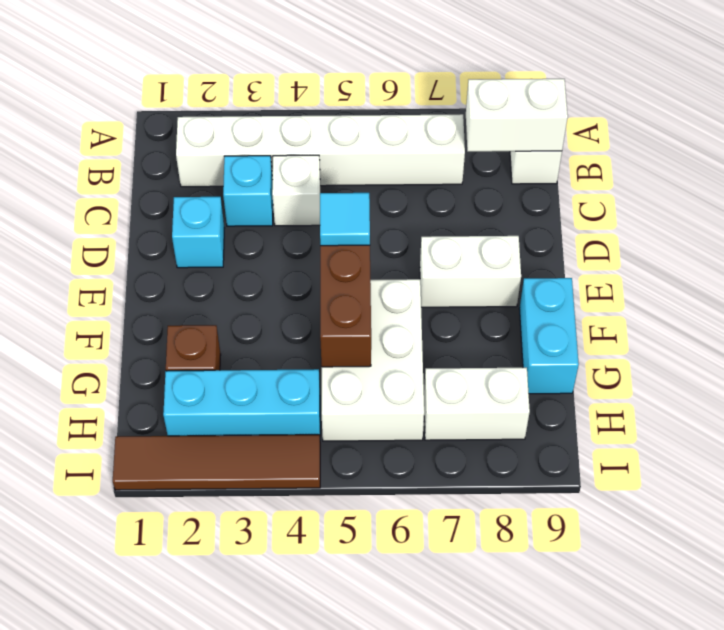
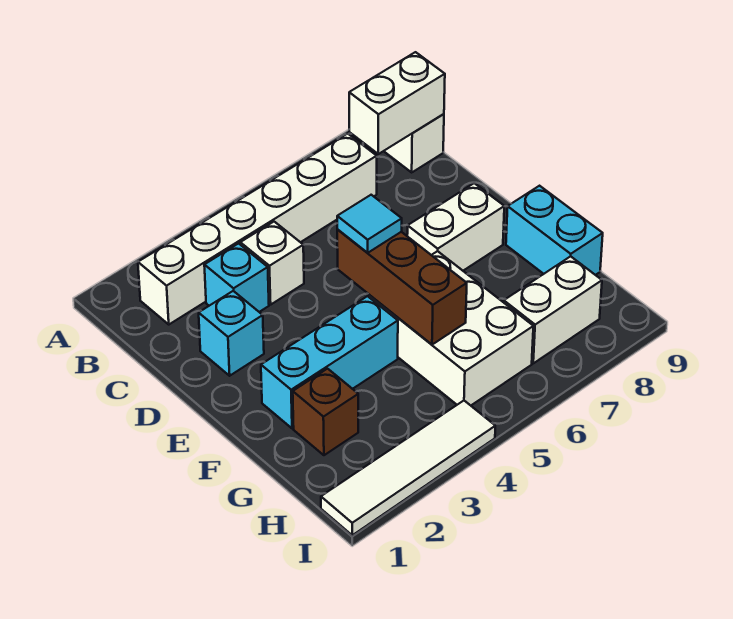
cyan 1x3 brick [163,369,320,436] -> cyan 1x3 brick moved to [261,296,398,428]
brown 1x4 tile [113,435,320,490] -> white 1x4 tile [321,401,495,535]

